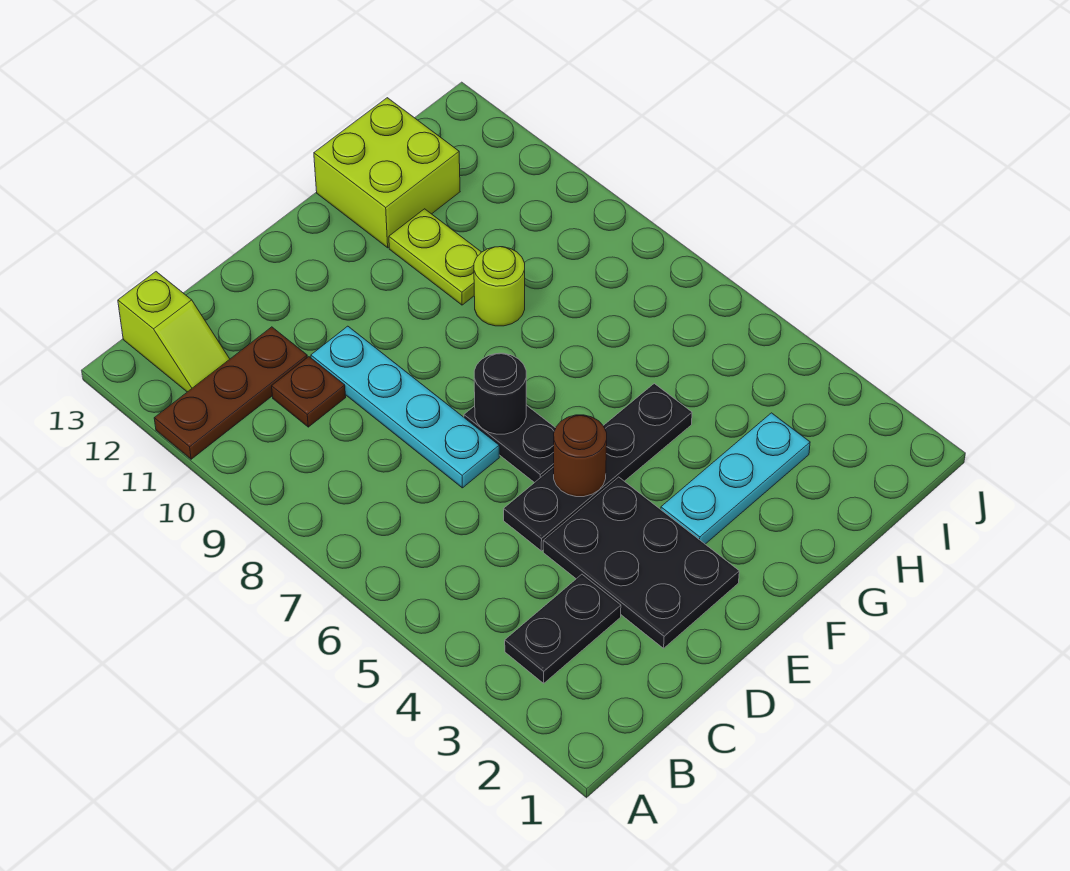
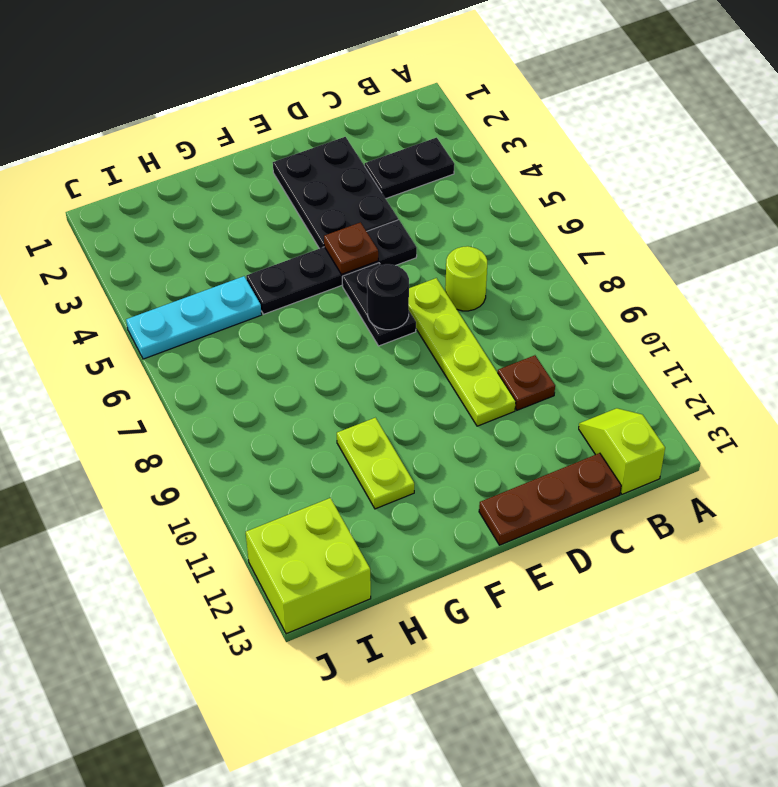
brown 1x3 plate [154,327,307,459] -> brown 1x3 plate moved to [479,453,621,545]
cyan 1x4 plate [311,326,499,488] -> lime 1x4 plate [409,278,516,426]
brown 1x1 round brick [554,415,607,497] -> brown 1x1 plate [324,222,378,274]
cyan 1x3 plate [661,413,810,544] -> cyan 1x3 plate moved to [126,276,262,359]
lime 1x1 round brick [474,247,525,326] -> lime 1x1 round brick moved to [445,246,487,311]
lime 2x2 brick [314,98,460,248] -> lime 2x2 brick moved to [246,498,371,634]

